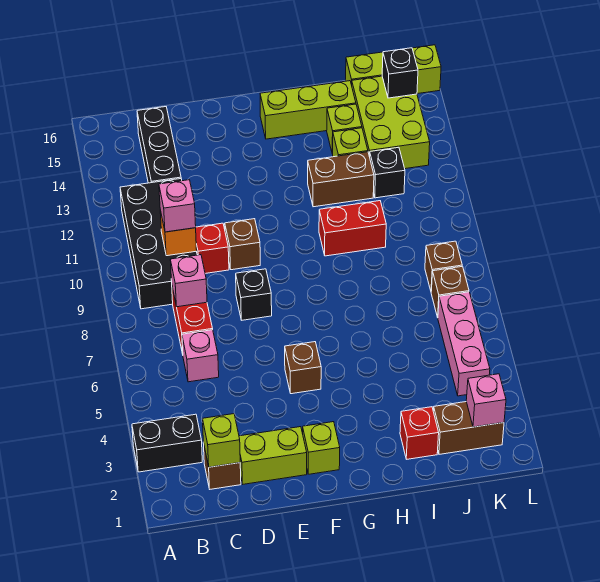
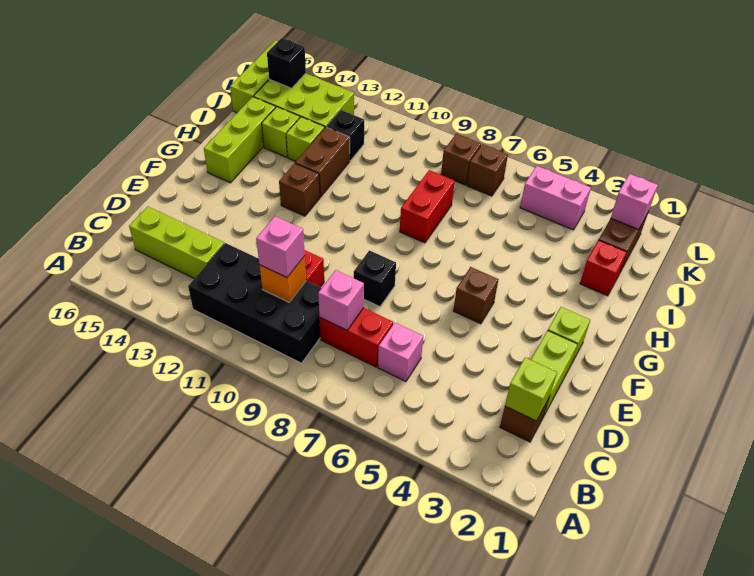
black 1x2 brick [132,414,202,472] -> none
black 1x3 brick [137,107,181,183] -> lime 1x3 brick [129,206,224,279]
brown 1x1 brick [225,219,260,270] -> brown 1x1 brick moved to [279,163,320,216]
red 1x2 brick [319,201,386,256] -> red 1x2 brick moved to [400,170,455,243]
pink 1x3 brick [438,292,490,396] -> pink 1x2 brick [520,166,591,230]

